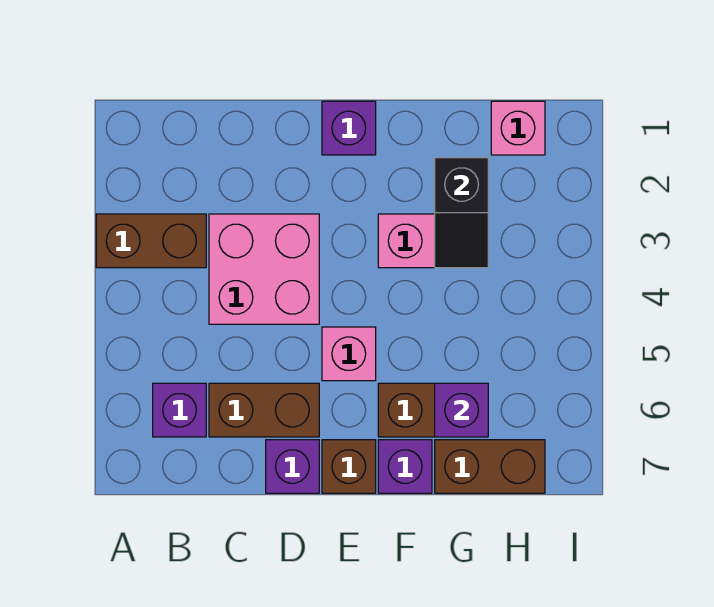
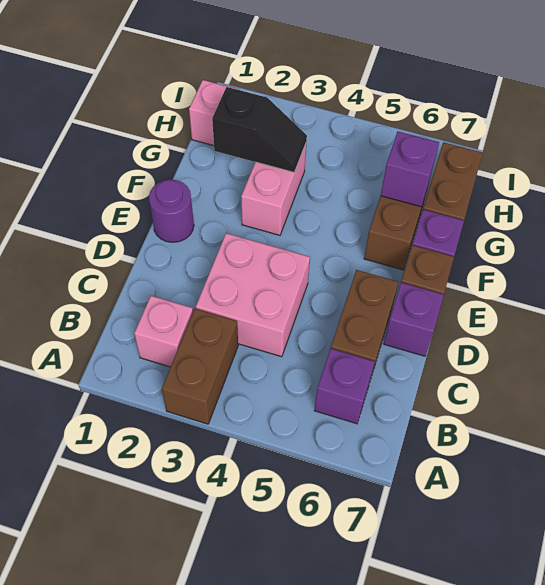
purple 1x1 brick [322,101,376,155] -> purple 1x1 round brick [149,180,194,242]
pink 1x1 brick [322,327,376,381] -> pink 1x1 brick moved to [134,296,193,367]

